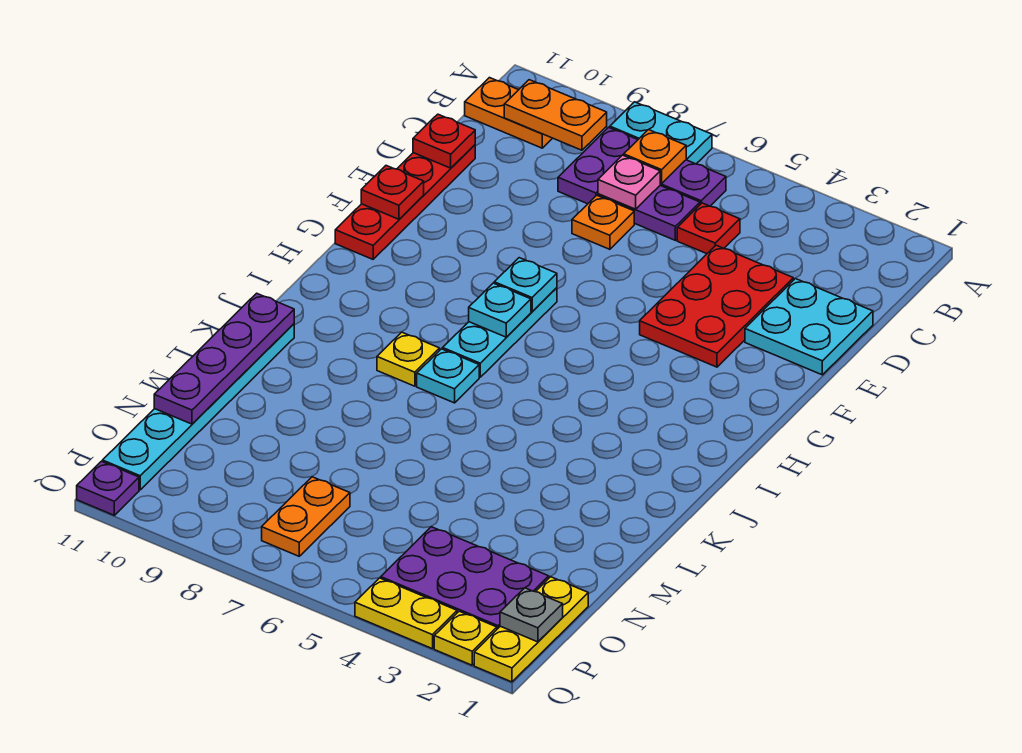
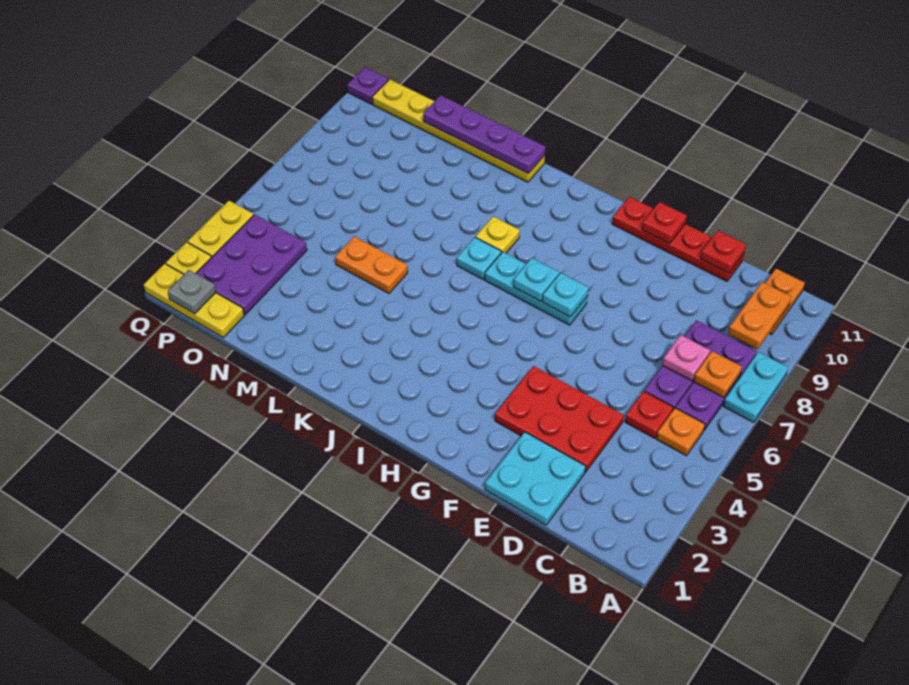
orange 1x1 plate [572,195,634,249] -> orange 1x1 plate moved to [656,408,705,456]
cyan 1x6 plate [103,324,294,490] -> yellow 1x6 plate [372,79,545,182]
orange 1x2 plate [262,477,350,556] -> orange 1x2 plate moved to [335,236,408,293]

